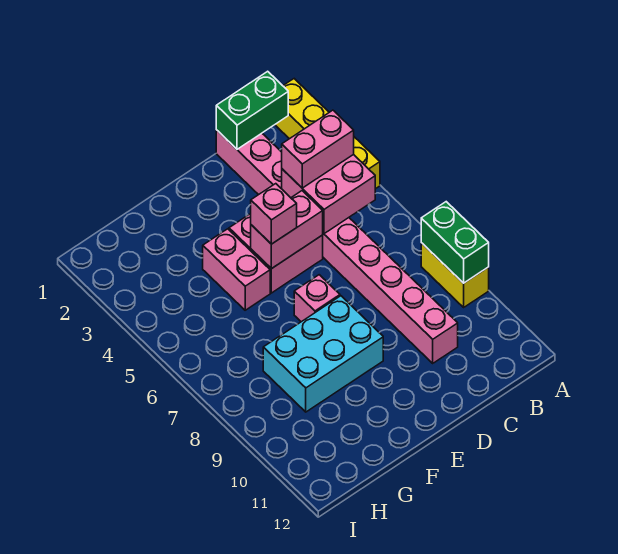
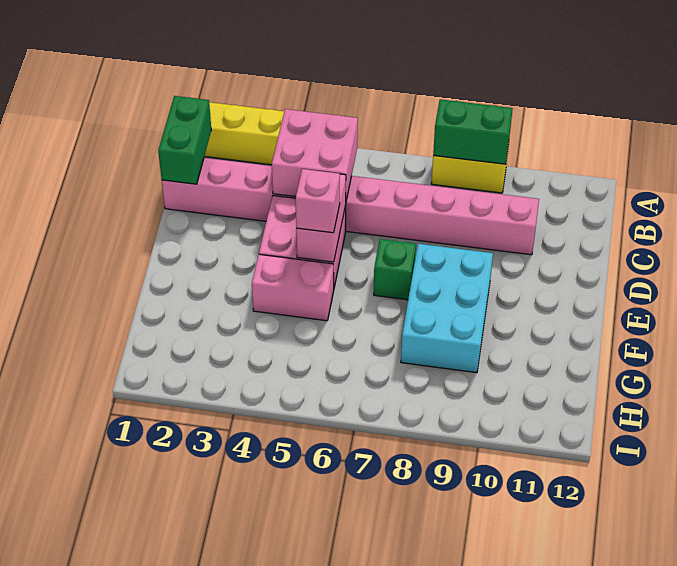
pink 1x2 brick [282,110,354,188] -> none
pink 1x1 brick [294,275,340,322] -> green 1x1 brick [374,239,416,300]

